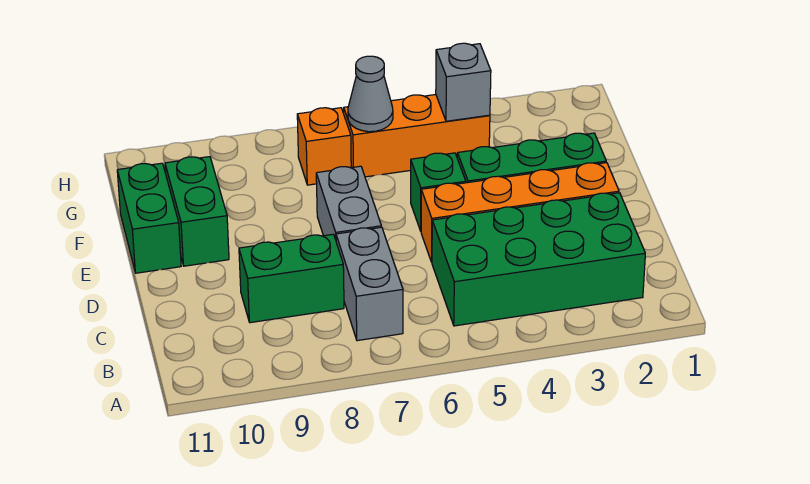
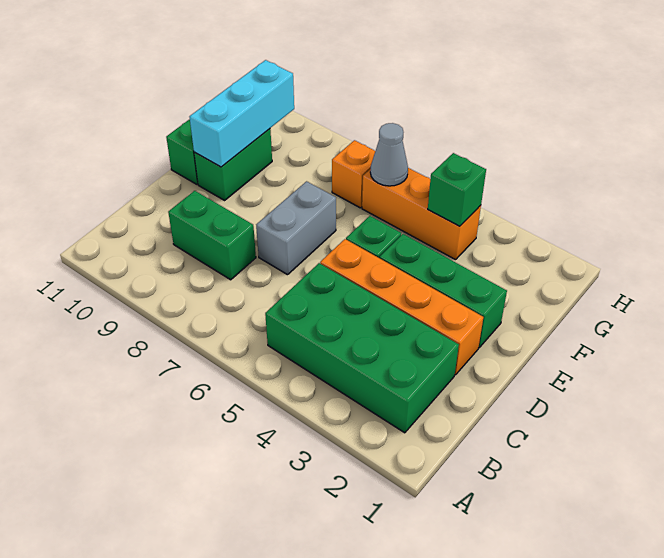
grey 1x2 brick [336,227,403,341] -> none
none -> cyan 1x3 brick [190,60,294,167]
grey 1x1 brick [436,43,491,121] -> green 1x1 brick [428,153,486,226]

